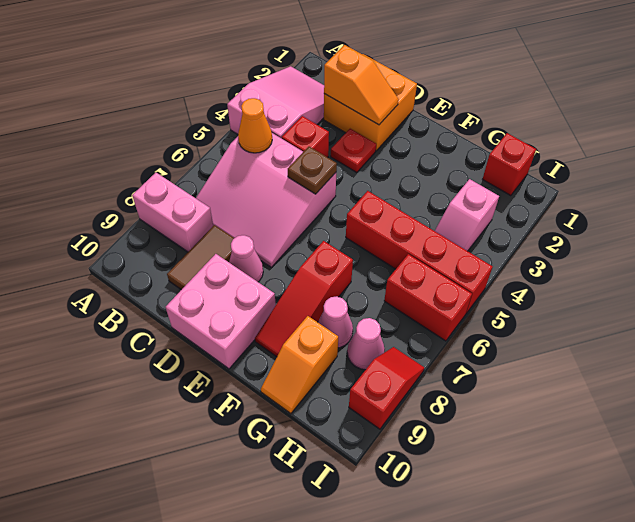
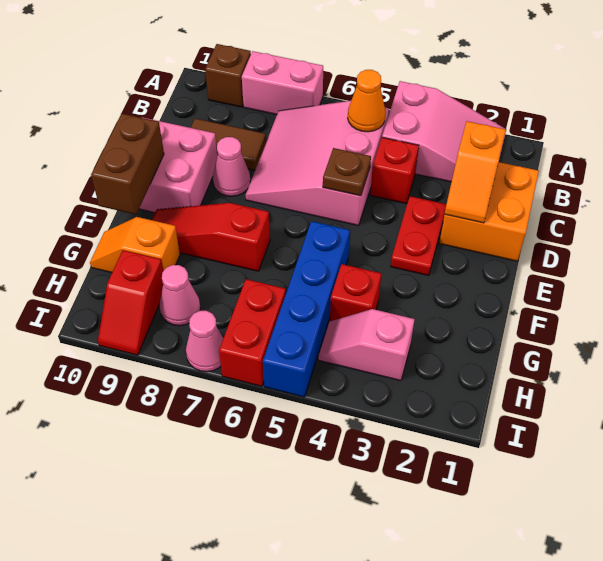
pink 1x2 brick [132,173,213,252] -> pink 1x2 brick turned to [242,51,323,115]
none -> brown 1x1 brick [205,44,251,107]
red 1x1 plate [331,129,376,173] -> red 1x2 plate [391,196,446,276]
none -> brown 1x2 brick [91,114,164,214]
red 1x4 brick [346,191,493,313] -> blue 1x4 brick [263,221,350,397]
pink 1x1 cone [318,296,353,348] -> pink 1x1 cone moved to [186,311,223,372]
red 1x1 brick [483,133,536,196] -> red 1x1 brick moved to [330,264,381,321]
red 1x2 slope [349,347,424,429] -> red 1x2 slope turned to [98,250,163,355]

